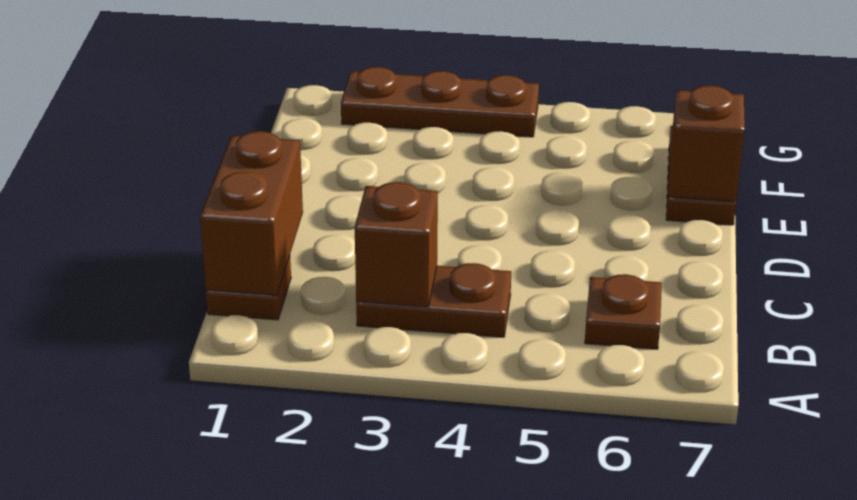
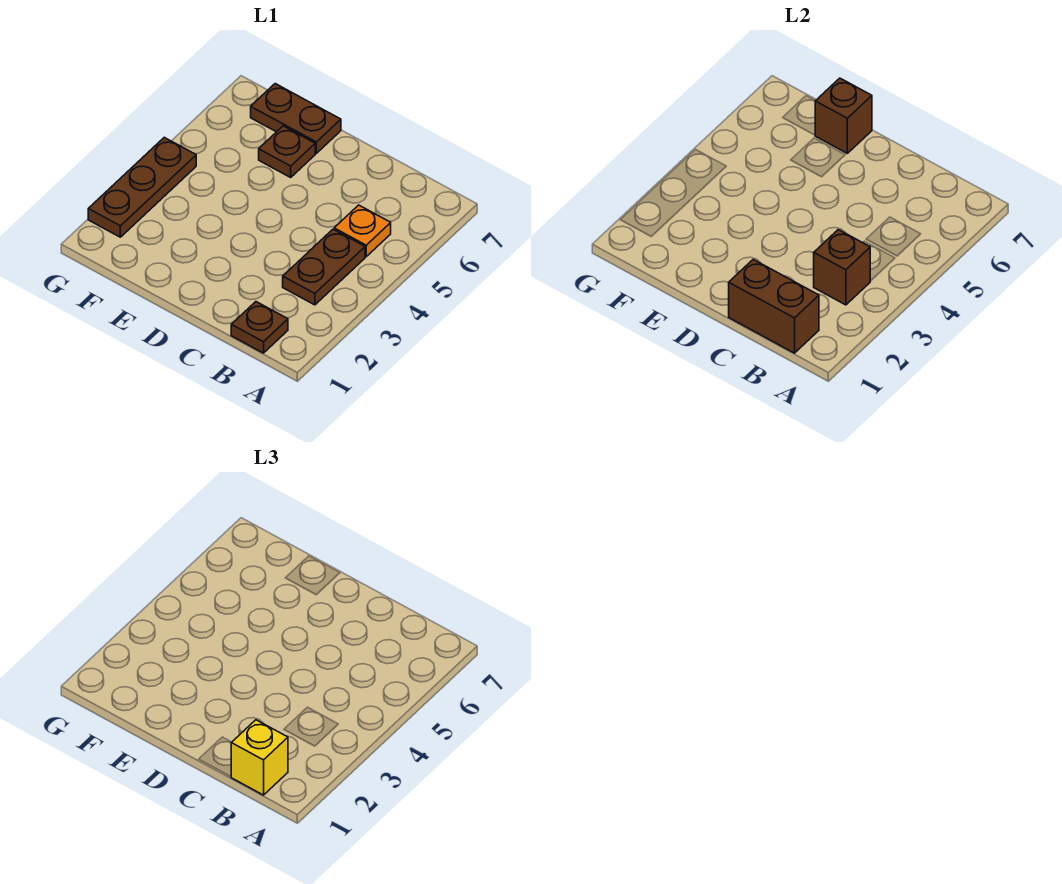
none -> yellow 1x1 brick [231,720,288,795]
none -> orange 1x1 plate [334,205,391,257]
brown 1x1 plate [585,274,662,349] -> brown 1x1 plate moved to [259,126,315,177]

